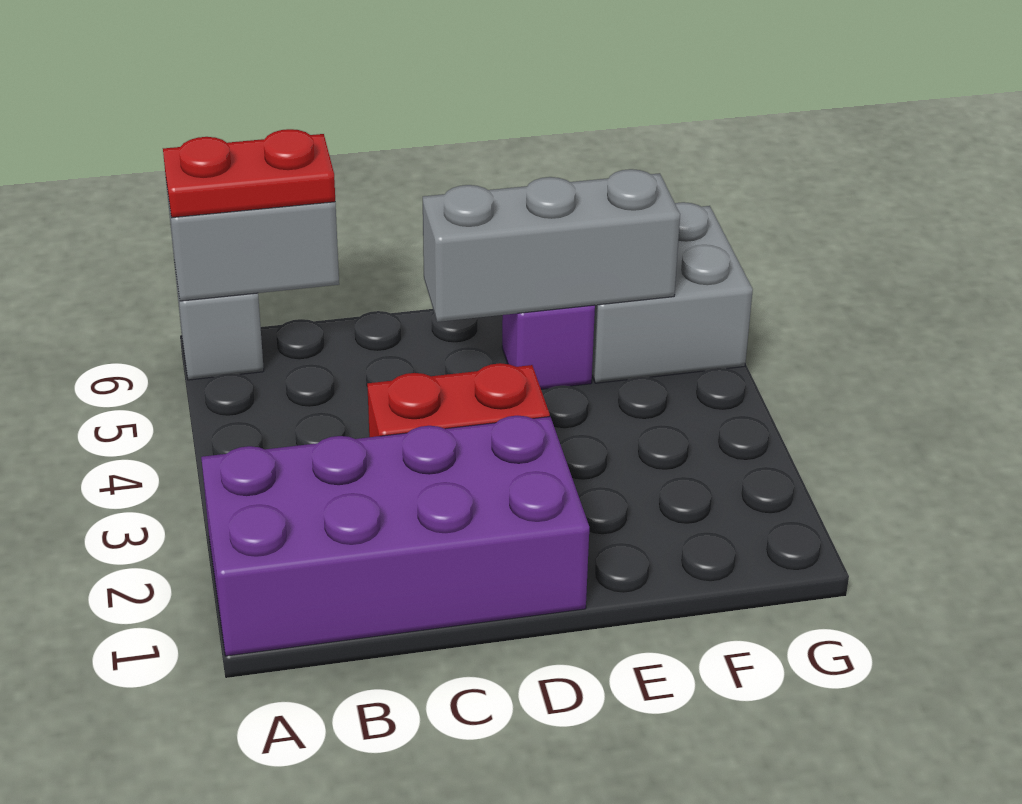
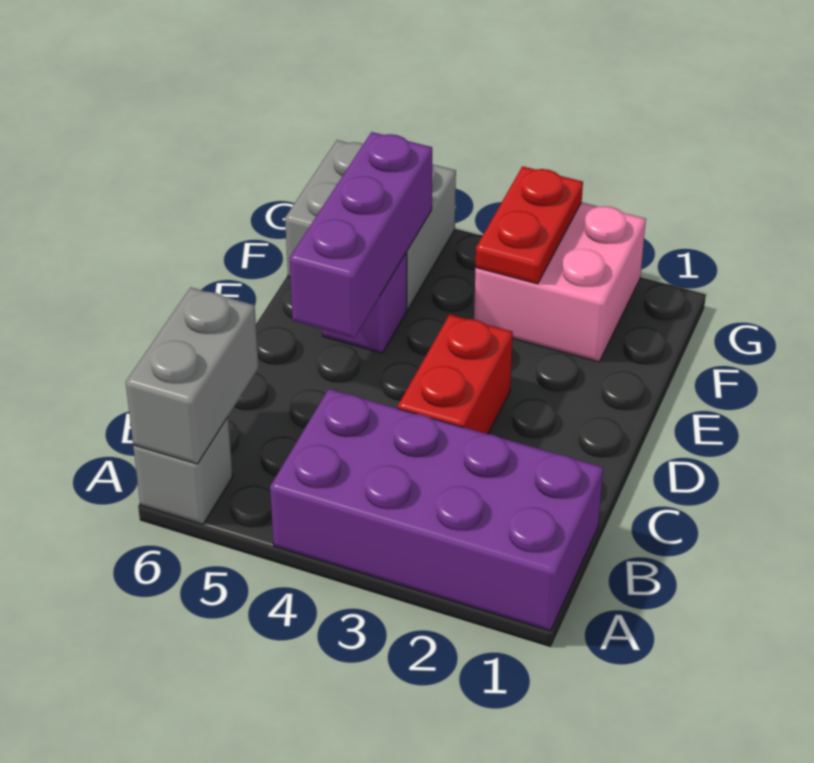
purple 2x4 brick [201,416,589,656] -> purple 2x4 brick turned to [270,389,603,631]
red 1x2 plate [163,129,335,218] -> red 1x2 plate moved to [476,166,583,284]
grey 1x3 brick [423,169,680,322] -> purple 1x3 brick [290,132,432,338]
none -> pink 2x2 brick [474,202,646,362]

